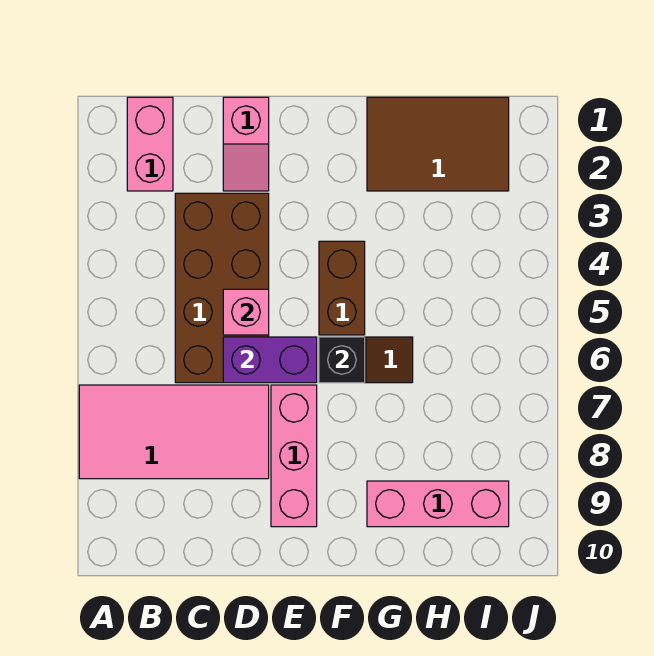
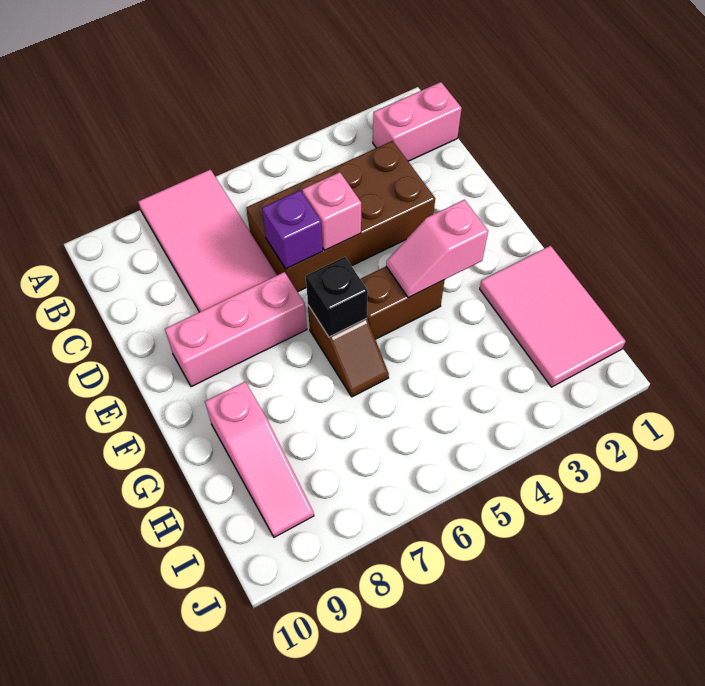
pink 1x2 slope [223,97,269,191] -> pink 1x2 slope moved to [386,200,488,298]
purple 1x2 brick [223,337,317,383] -> purple 1x1 brick [262,190,323,269]
brown 2x3 tile [367,97,509,191] -> pink 2x3 tile [480,246,626,387]
pink 1x3 brick [367,481,509,527] -> pink 1x3 slope [205,382,314,537]

